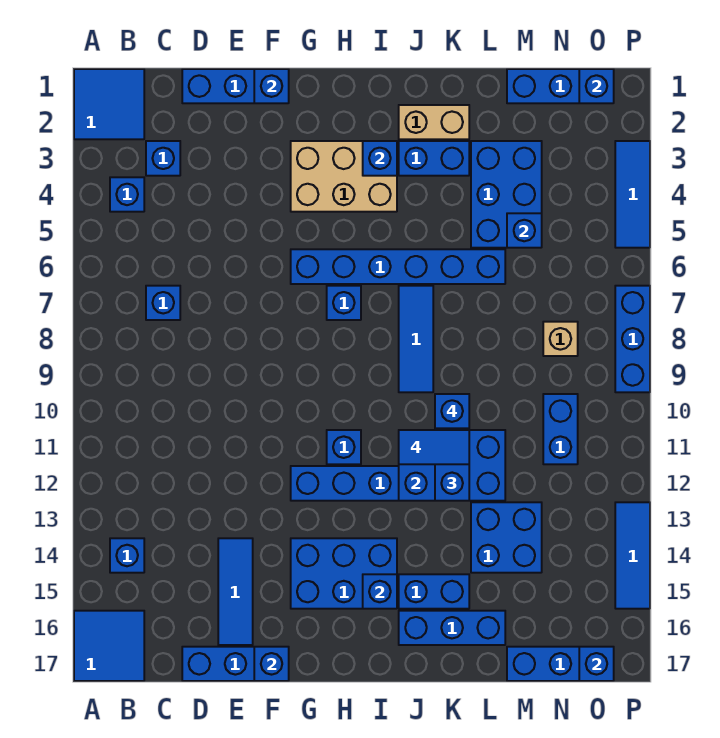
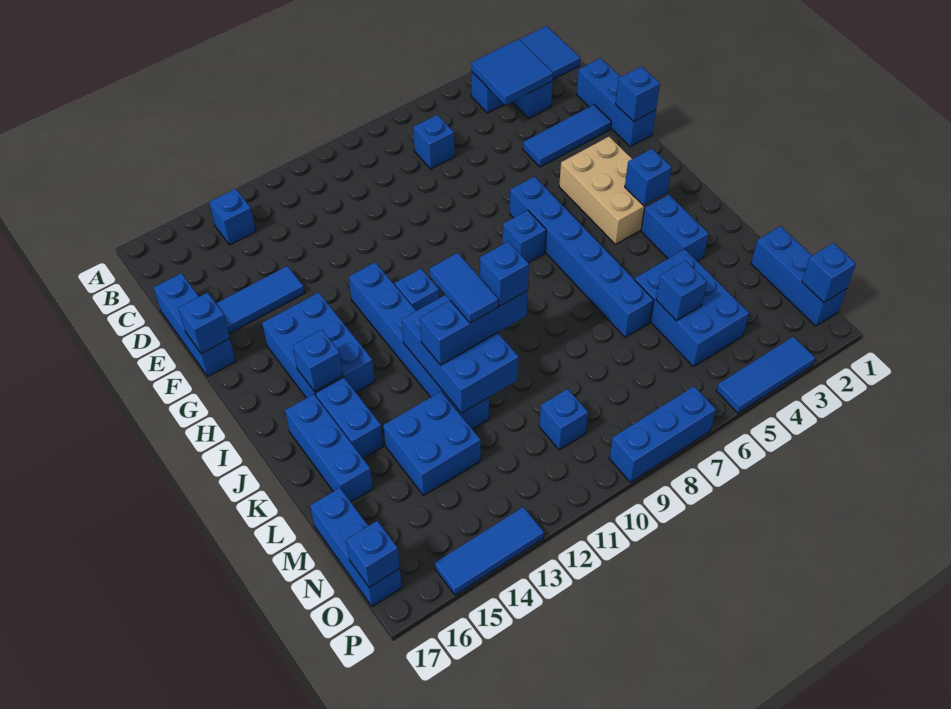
blue 2x2 tile [74,611,144,681] -> blue 2x2 tile moved to [471,39,553,105]
tan 1x2 brick [399,105,469,139] -> none
blue 1x3 tile [399,286,433,392] -> blue 1x3 tile moved to [523,105,611,167]
blue 2x3 brick [471,141,542,248] -> blue 2x3 brick turned to [635,249,749,367]
tan 1x1 brick [543,322,578,356] -> none
blue 1x2 brick [543,394,578,464] -> blue 1x1 brick [539,389,588,450]

